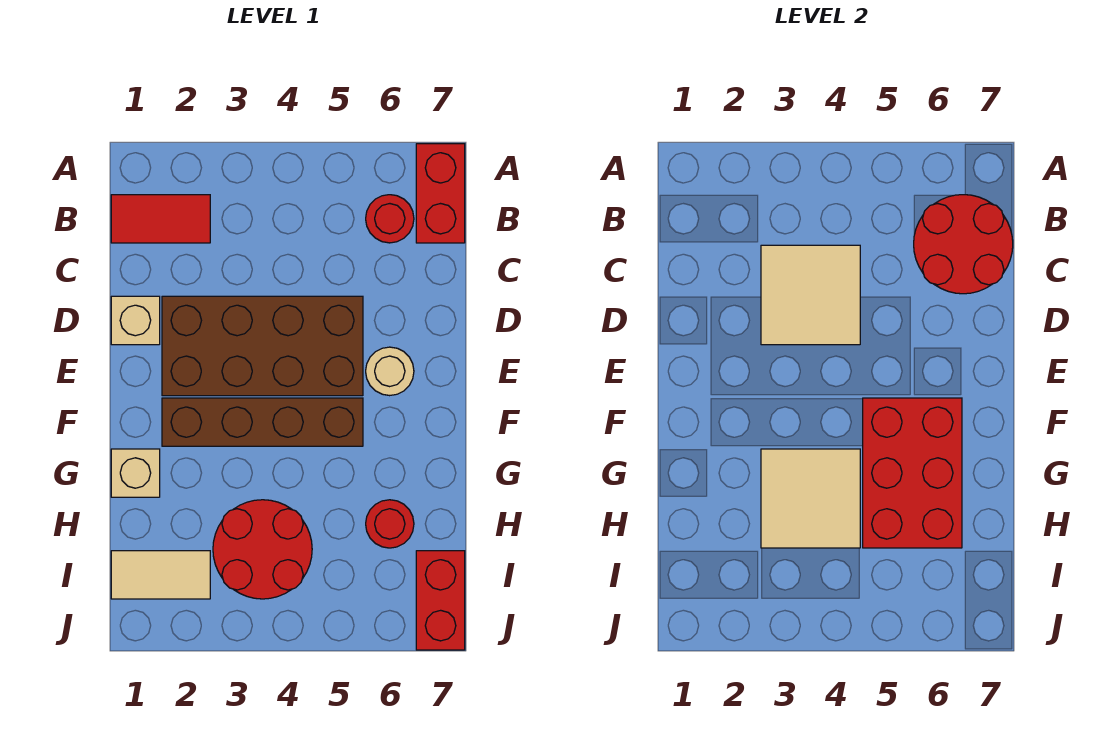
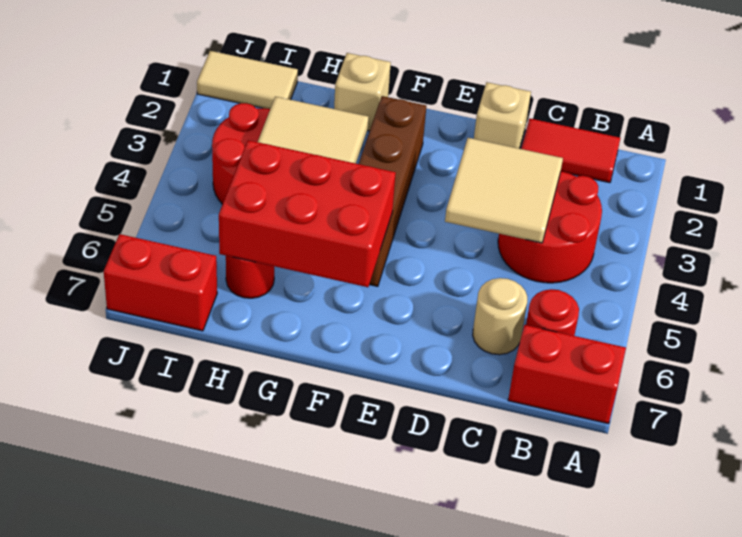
red 1x2 tile [111,195,210,243] -> red 1x2 tile turned to [521,119,620,183]
red 2x2 round brick [914,195,1013,294] -> red 2x2 round brick moved to [498,171,602,283]
brown 2x4 brick [162,296,363,396] -> none
tan 1x1 round brick [366,347,414,396] -> tan 1x1 round brick moved to [473,278,527,355]
tan 1x2 tile [111,551,210,599] -> tan 1x2 tile turned to [197,51,298,109]

